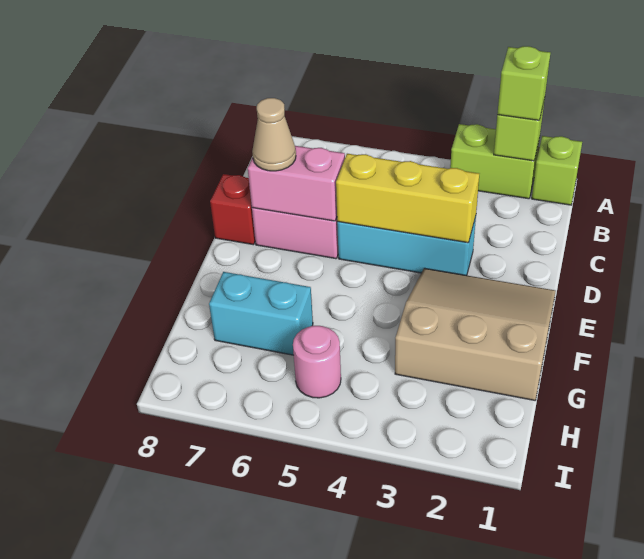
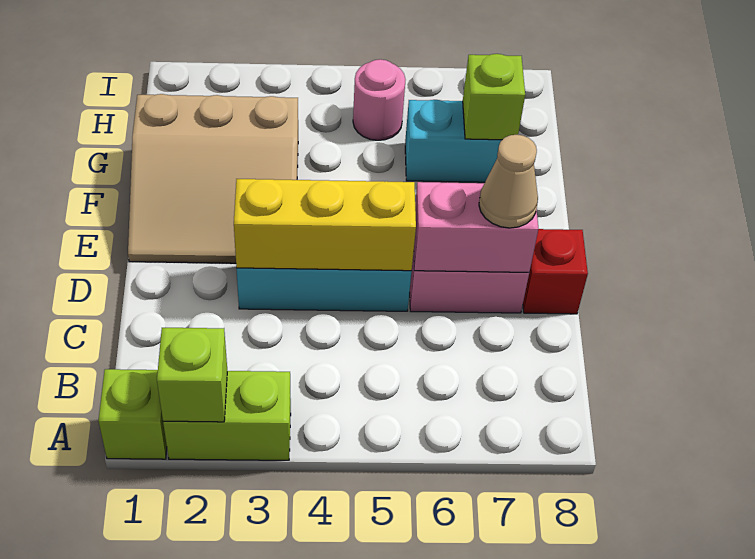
lime 1x1 brick [497,46,550,120] -> lime 1x1 brick moved to [463,54,525,140]

